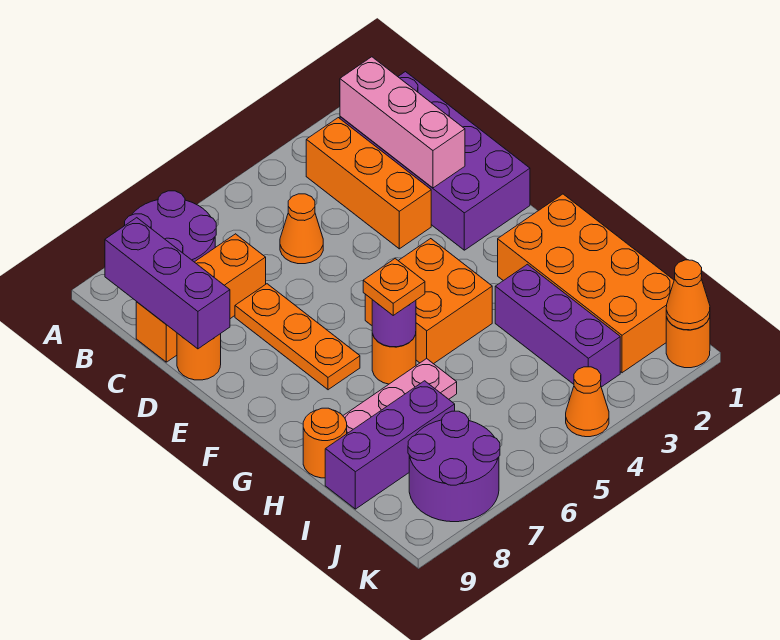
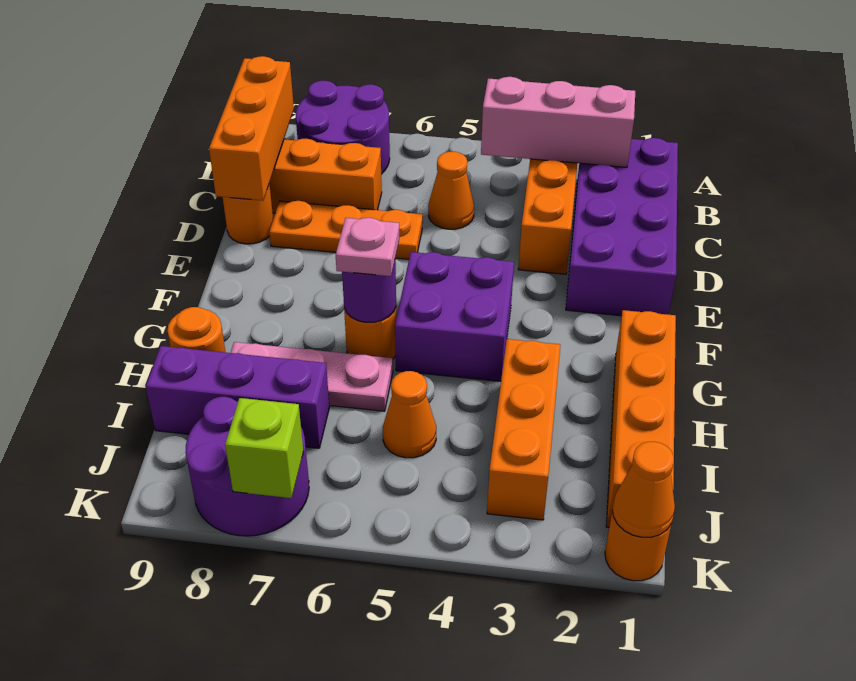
pink 1x3 brick [340,57,465,188] -> pink 1x3 brick turned to [481,77,635,167]
purple 1x3 brick [105,218,230,349] -> orange 1x3 brick [209,56,294,201]
orange 1x3 plate [235,284,360,390] -> orange 1x3 plate turned to [269,201,423,259]
orange 2x2 brick [365,239,492,364] -> purple 2x2 brick [395,252,514,381]
orange 2x4 brick [498,194,674,373] -> orange 1x4 brick [606,310,676,527]
orange 1x1 plate [363,259,425,315] -> pink 1x1 plate [336,218,399,276]
purple 1x3 brick [495,264,620,387] -> orange 1x3 brick [487,339,560,520]
orange 1x1 cone [566,367,609,437] -> orange 1x1 cone moved to [383,371,436,458]
none -> lime 1x1 brick [225,398,303,498]

